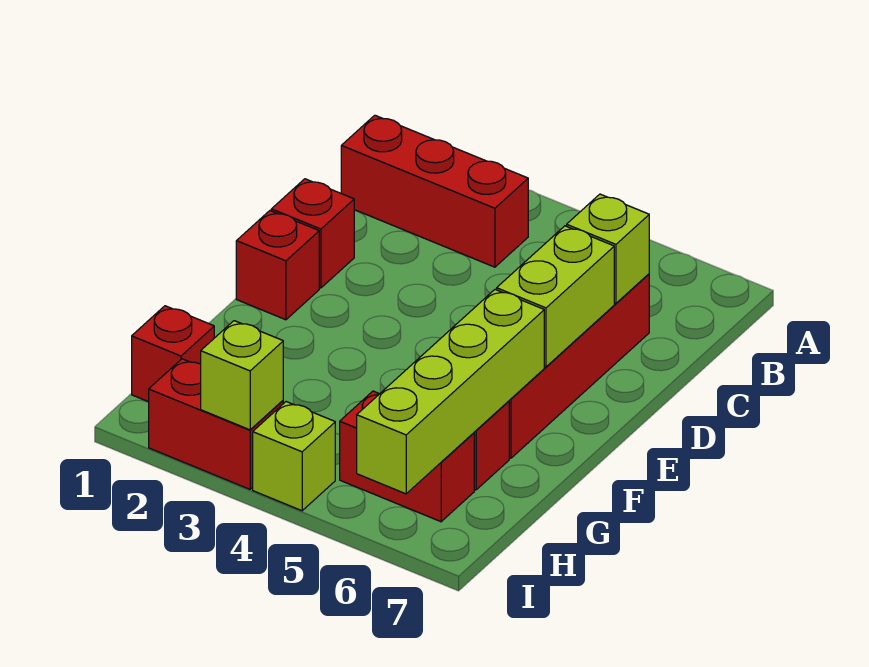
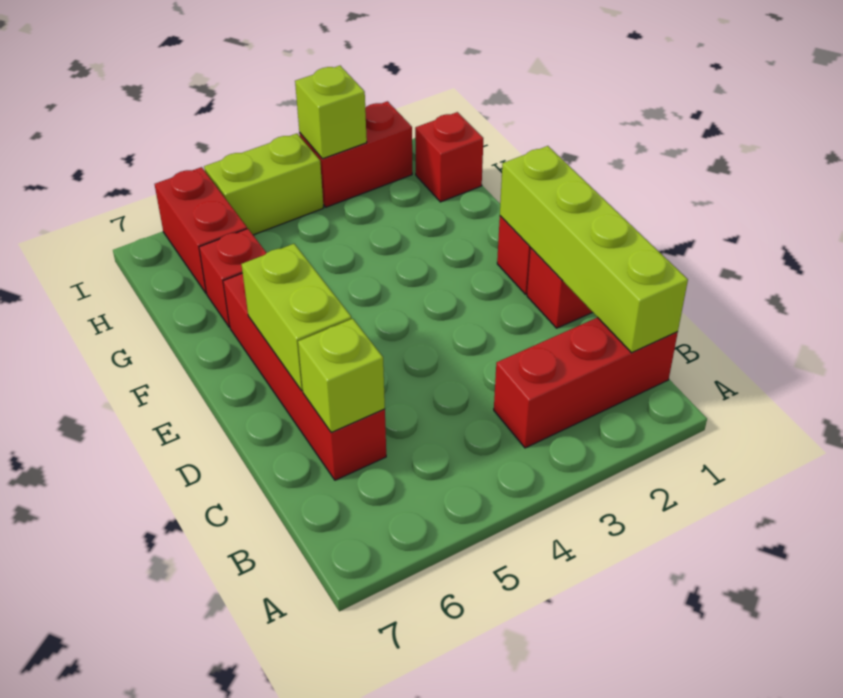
lime 1x4 brick [357,290,544,494] -> lime 1x4 brick moved to [500,146,688,353]
red 1x2 brick [340,391,474,522] -> red 1x2 brick turned to [155,167,247,293]
lime 1x1 brick [253,402,335,511] -> lime 1x2 brick [204,134,324,235]

